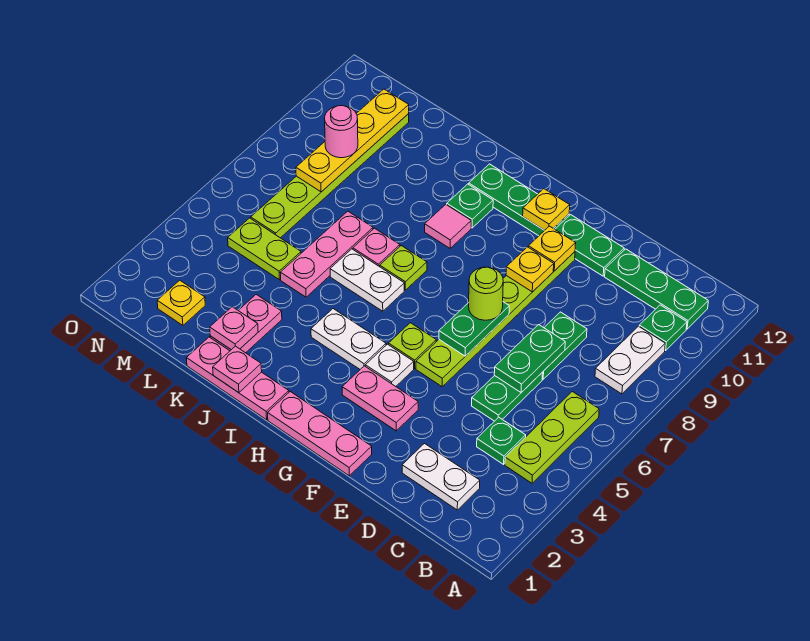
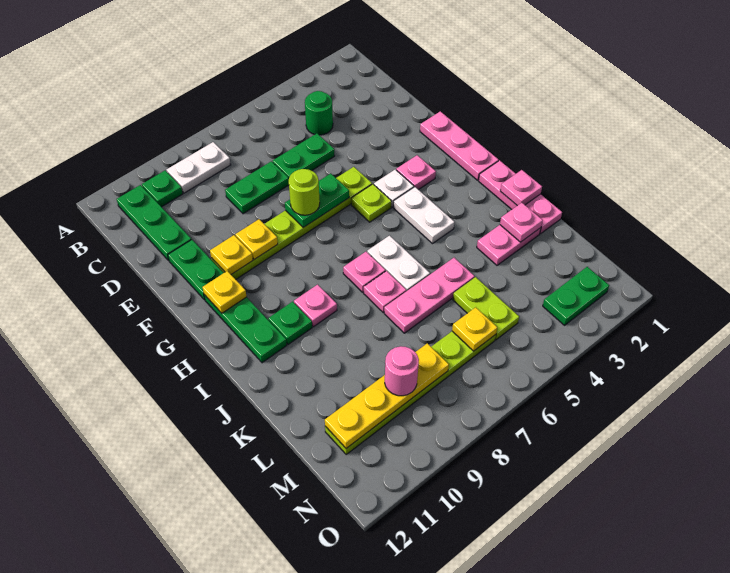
lime 1x3 plate [505,392,599,483] -> none
white 1x2 plate [402,444,480,510] -> none
green 1x1 plate [477,417,526,464] -> green 1x1 round brick [305,91,333,135]
green 1x2 plate [494,325,565,392] -> green 1x2 plate moved to [543,267,609,325]
pink 1x2 plate [342,366,418,431] -> pink 1x1 plate [396,155,436,190]
lime 1x1 plate [380,246,427,290] -> pink 1x1 plate [343,252,385,292]
pink 1x1 tile [425,204,471,248] -> pink 1x1 plate [294,285,337,327]
yellow 1x1 plate [157,280,205,325] -> yellow 1x1 plate moved to [452,307,497,351]

